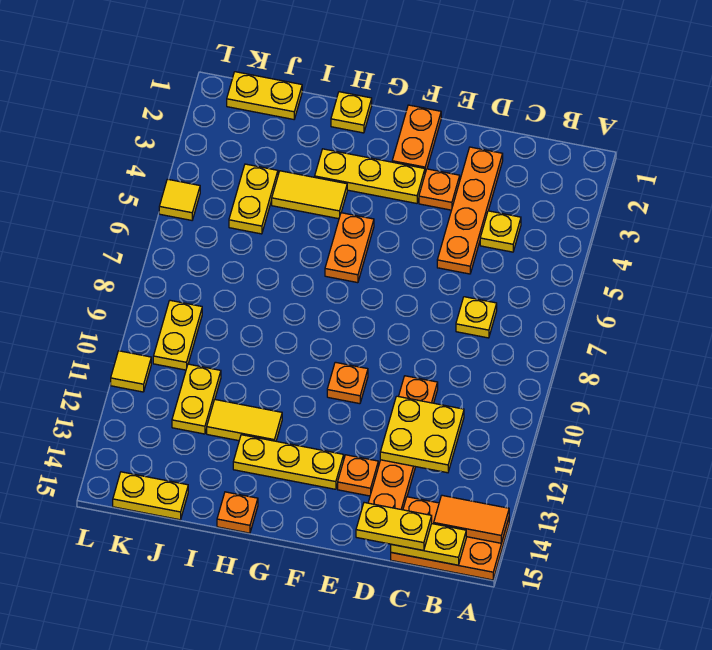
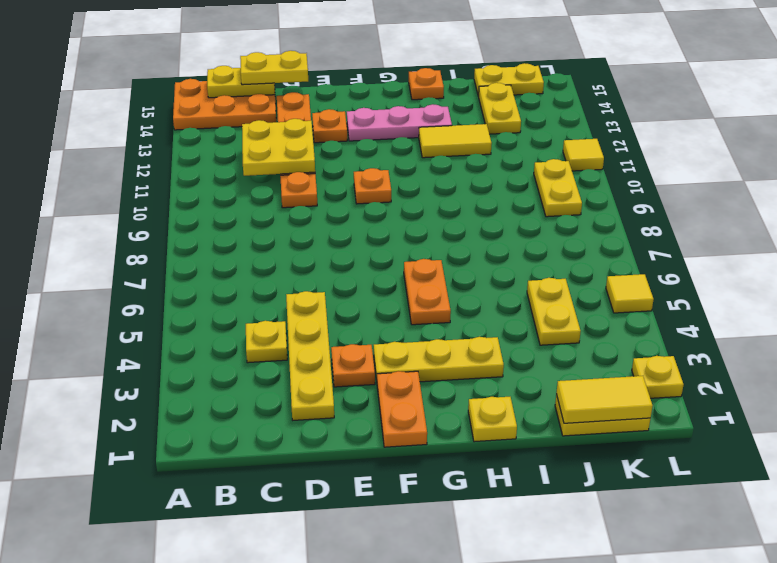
orange 1x2 tile [434,495,509,543] -> none
yellow 1x1 plate [456,297,497,338] -> yellow 1x1 plate moved to [632,356,684,398]
orange 1x4 plate [437,147,503,274] -> yellow 1x4 plate [286,291,334,420]
yellow 1x3 plate [233,435,344,489] -> pink 1x3 plate [347,104,452,141]
yellow 1x2 tile [272,171,347,219] -> yellow 1x2 tile moved to [556,376,653,423]
yellow 1x2 plate [172,364,221,434] -> yellow 1x2 plate moved to [479,83,521,134]

